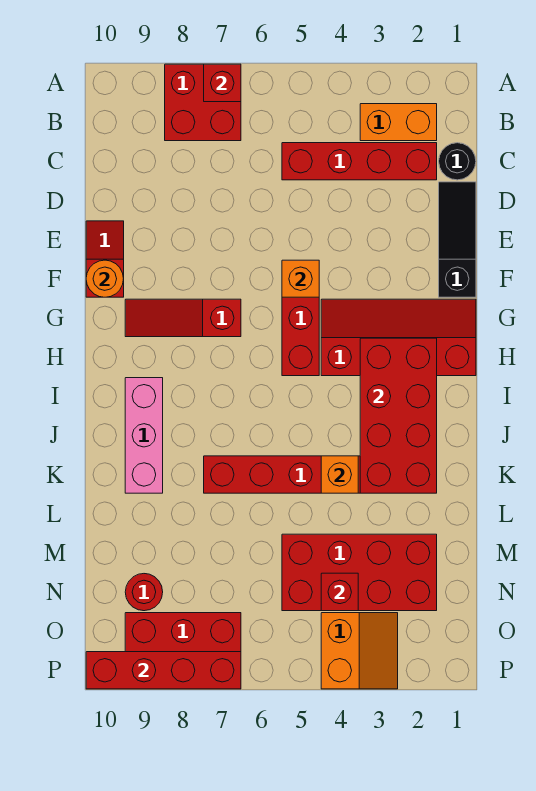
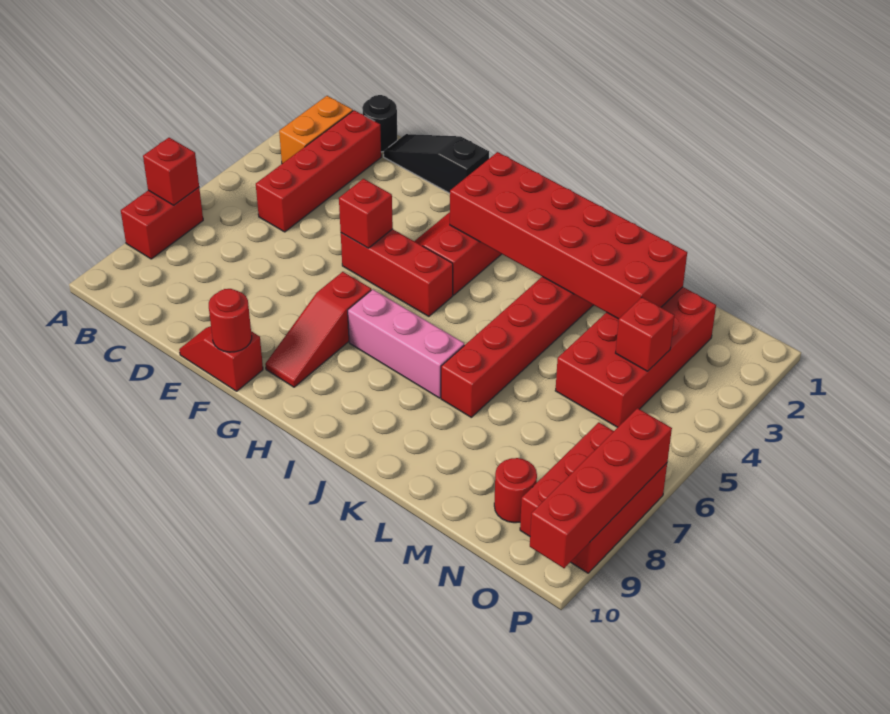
red 2x2 brick [165,64,241,141] -> red 1x2 brick [121,187,203,259]
orange 1x1 brick [282,260,319,297] -> red 1x1 brick [339,179,393,248]
orange 1x1 round brick [86,260,124,297] -> red 1x1 round brick [209,289,252,352]
red 2x4 brick [360,338,437,493] -> red 2x6 brick [450,152,687,319]
pink 1x3 brick [125,378,163,493] -> pink 1x3 brick moved to [348,289,464,398]
orange 1x1 brick [321,456,358,493] -> none
orange 2x2 slope [321,613,398,689] -> none

